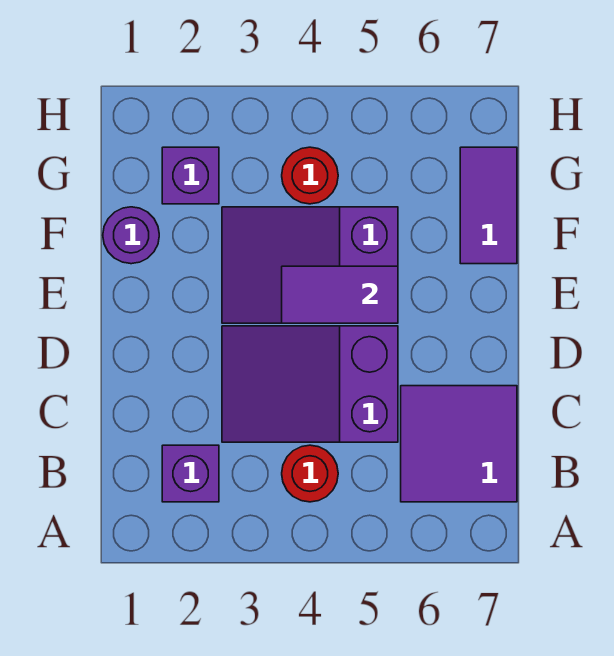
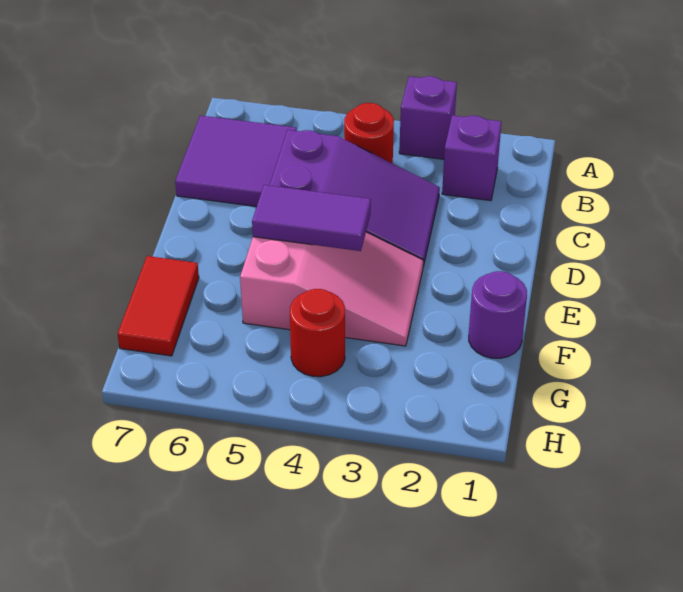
purple 2x3 slope [222,207,398,323] -> pink 2x3 slope [240,232,424,346]
purple 1x2 tile [460,147,517,264] -> red 1x2 tile [118,256,199,356]
purple 1x1 brick [162,147,219,204] -> purple 1x1 brick moved to [399,76,457,159]

